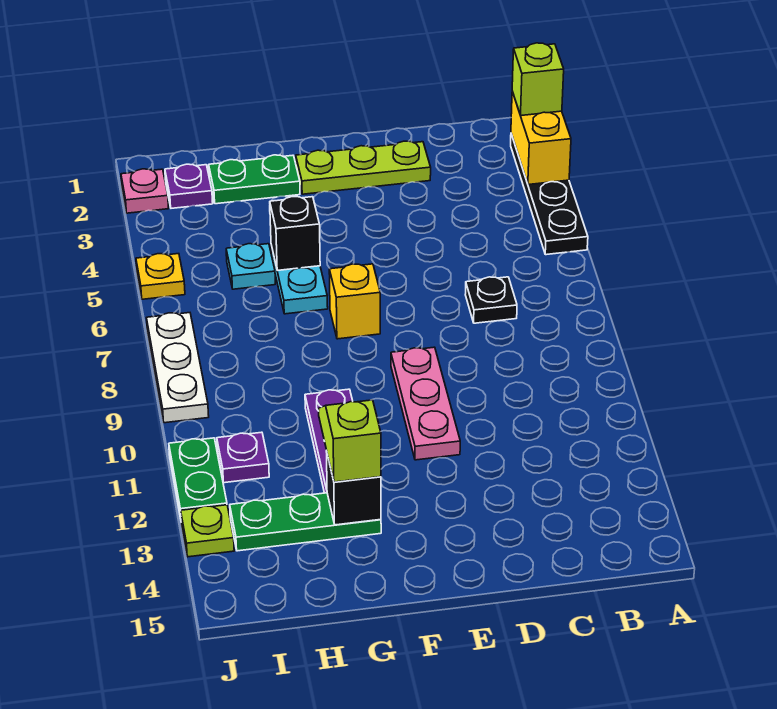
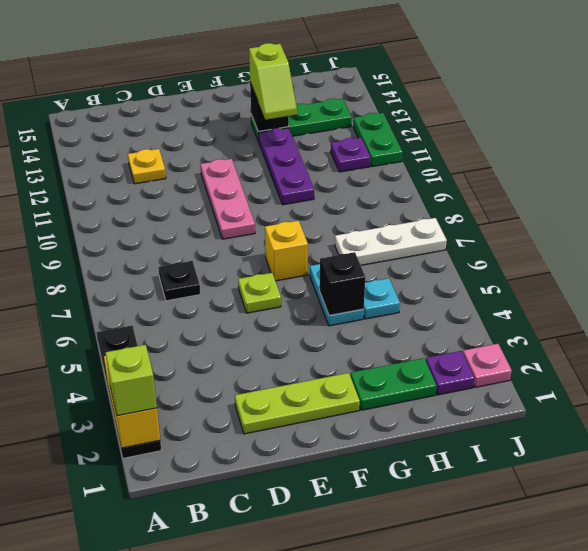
yellow 1x1 plate [136,254,185,299] -> yellow 1x1 plate moved to [128,149,166,184]
white 1x3 plate [147,313,209,423] -> white 1x3 plate turned to [335,218,447,265]
lime 1x1 plate [181,505,234,557] -> lime 1x1 plate moved to [238,273,281,313]

